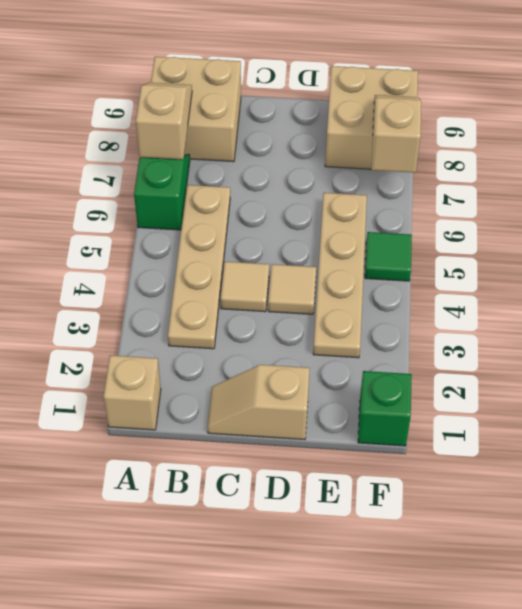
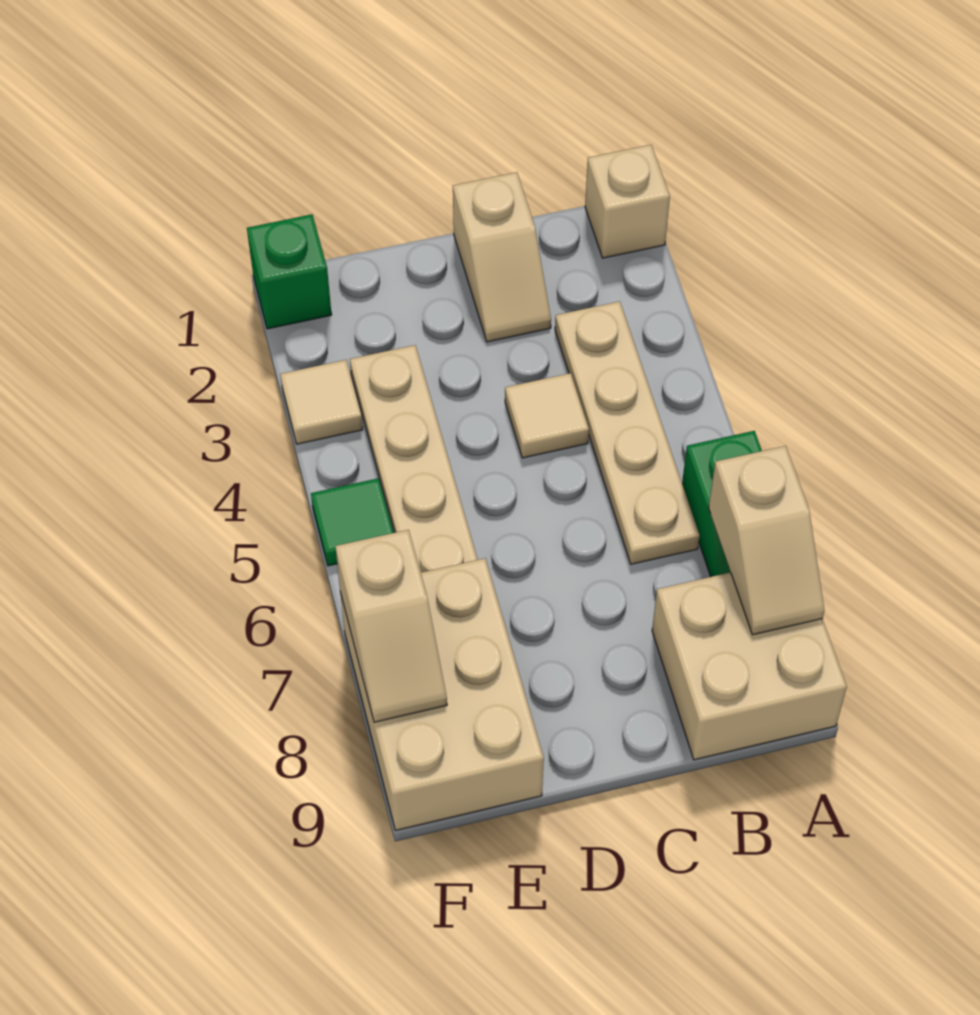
tan 1x2 slope [208,365,310,439] -> tan 1x2 slope turned to [453,172,551,342]
tan 1x1 tile [268,264,316,314] -> tan 1x1 tile moved to [280,360,363,444]
tan 2x2 brick [325,66,418,169] -> tan 2x3 brick [340,558,544,830]

